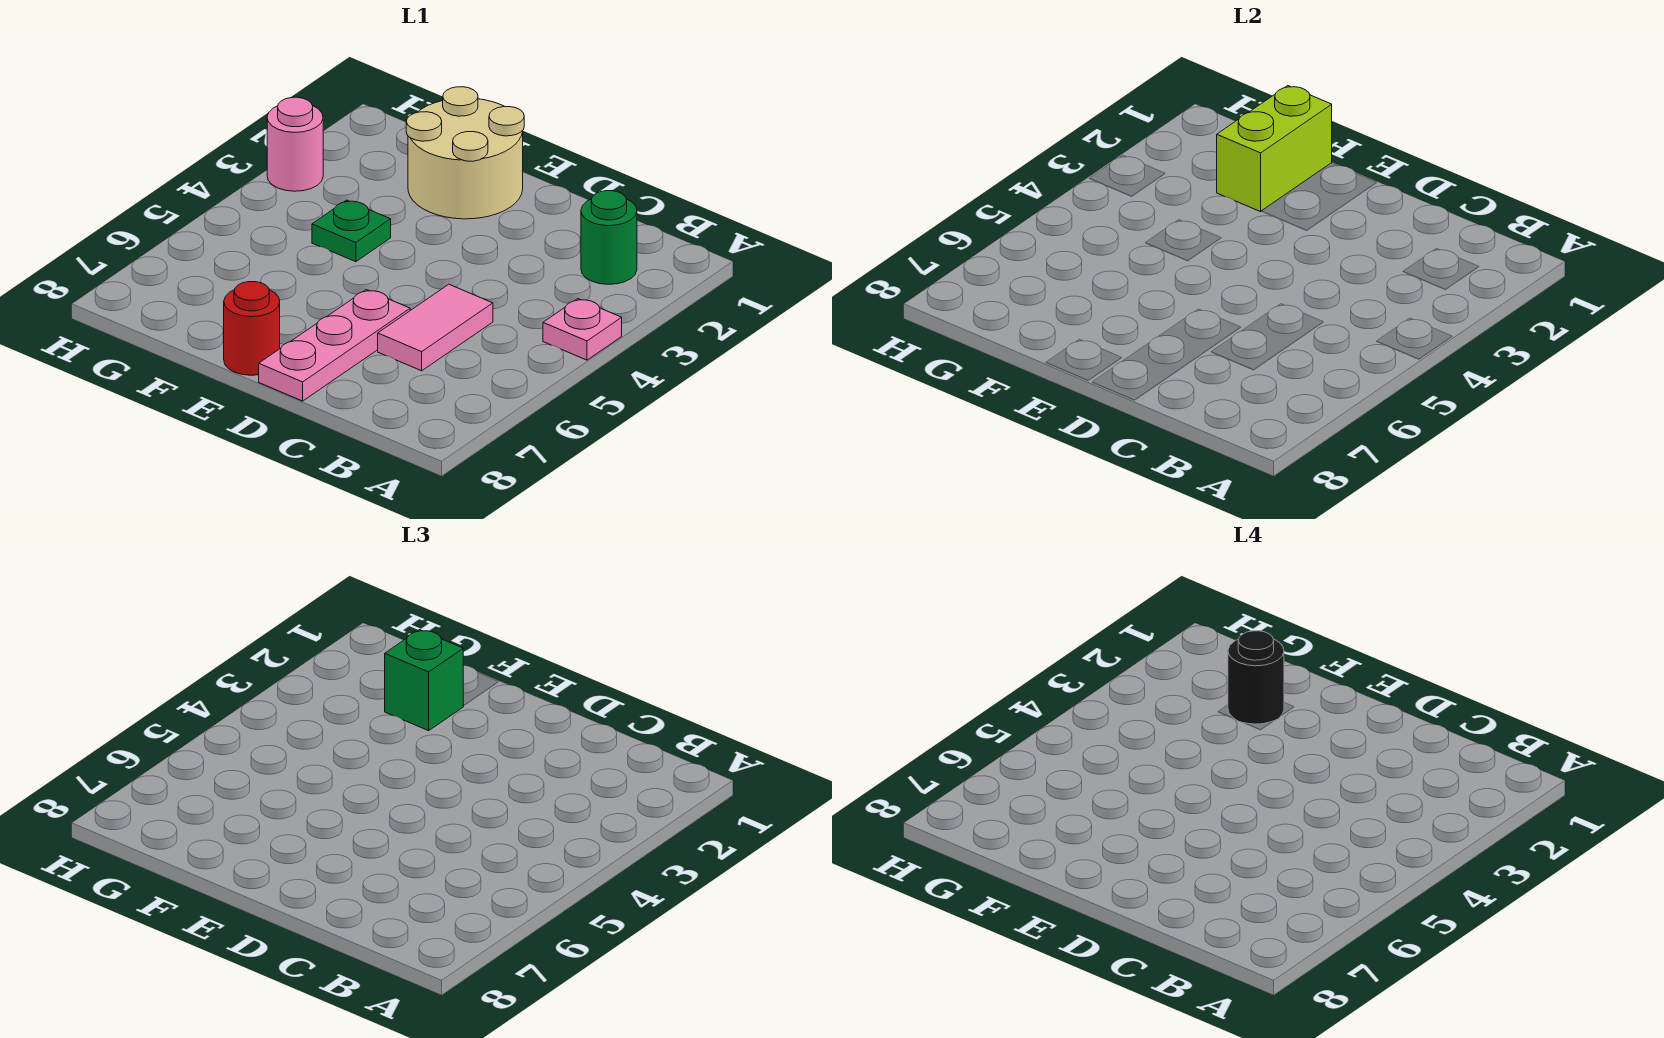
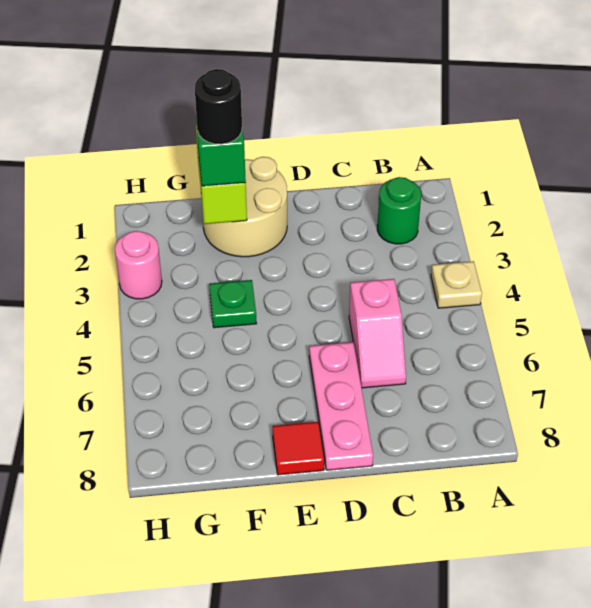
pink 1x1 plate [543,299,622,360] -> tan 1x1 plate [431,261,482,308]
pink 1x2 tile [378,284,493,371] -> pink 1x2 slope [349,279,406,388]
red 1x1 round brick [224,282,280,375] -> red 1x1 tile [273,422,324,475]

